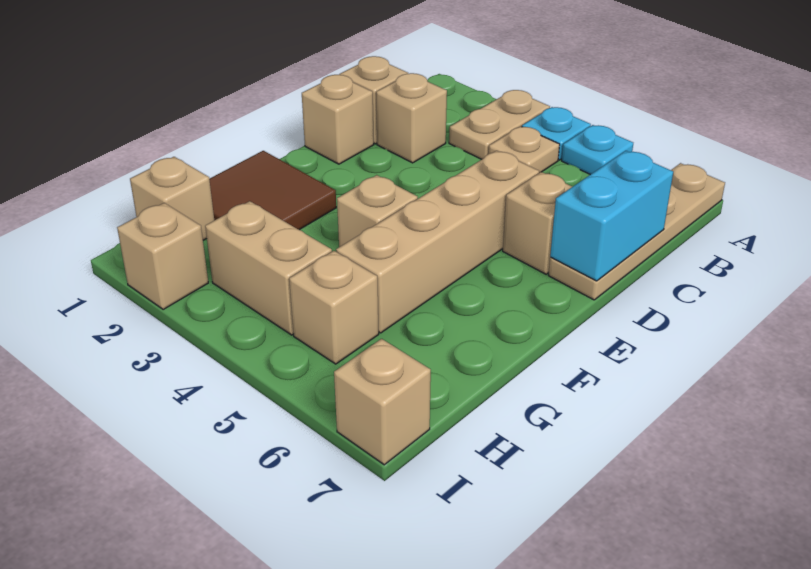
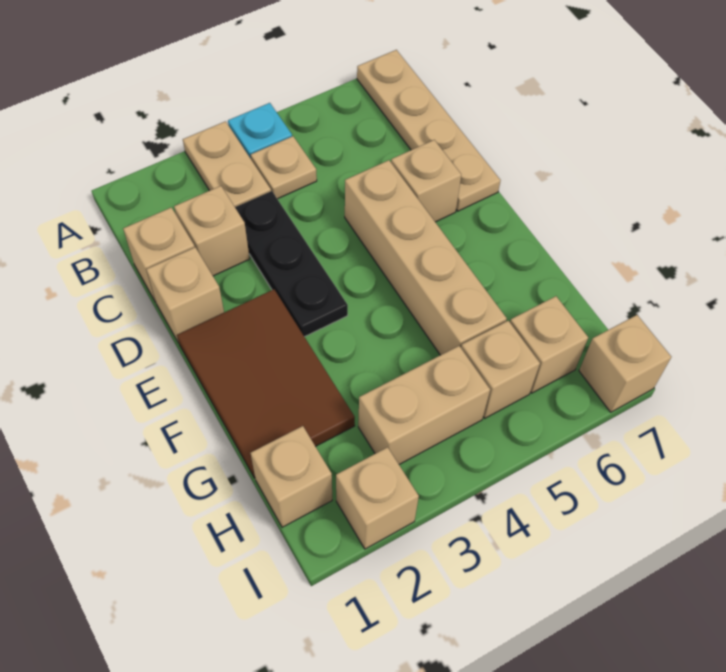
cyan 1x1 plate [562,125,633,175] -> none
none -> black 1x3 plate [235,191,348,337]
cyan 1x2 brick [550,151,673,281] -> none
brown 2x2 tile [209,151,336,230] -> brown 2x3 tile [177,289,355,478]
tan 1x1 brick [337,175,418,247] -> tan 1x1 brick moved to [510,296,588,393]

